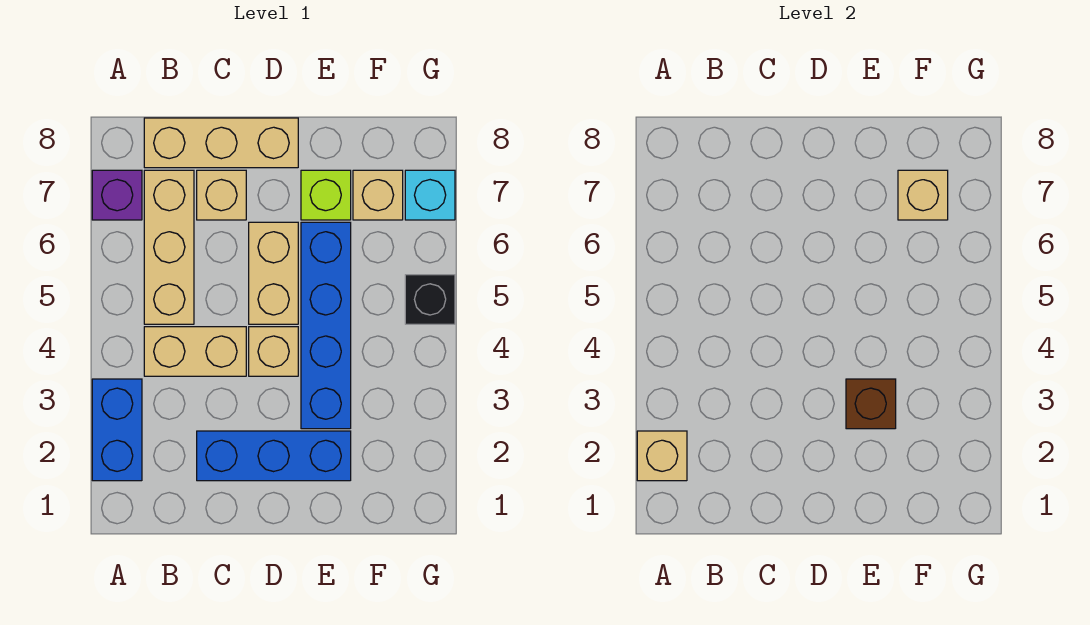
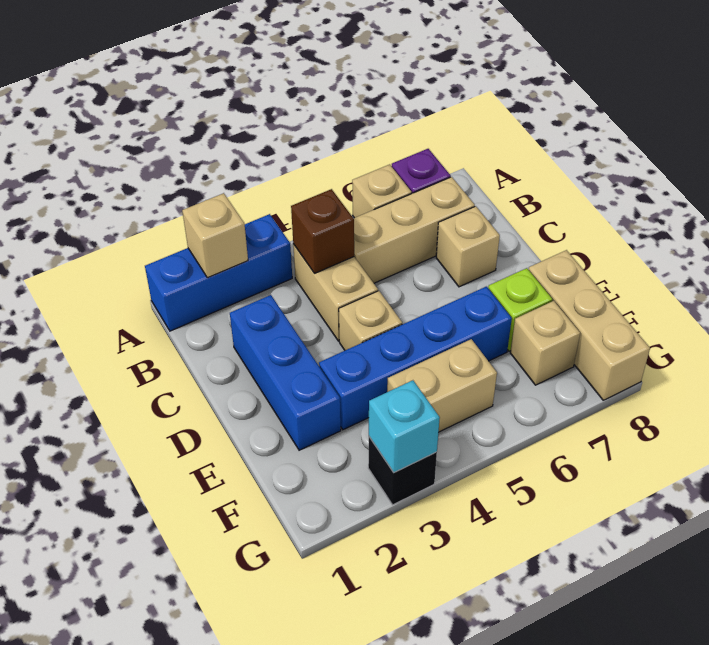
blue 1x2 brick [92,379,142,481] -> blue 1x3 brick [145,214,292,331]
tan 1x3 brick [144,118,298,168] -> tan 1x3 brick moved to [529,250,650,400]
tan 1x2 brick [249,222,298,324] -> tan 1x2 brick moved to [387,339,497,432]
brown 1x1 brick [846,379,896,429] -> brown 1x1 brick moved to [291,189,354,273]
tan 1x1 brick [898,170,948,220] -> tan 1x1 brick moved to [352,164,412,218]
black 1x1 brick [405,275,455,324] -> black 1x1 brick moved to [368,437,437,505]
cyan 1x1 brick [405,170,455,220] -> cyan 1x1 brick moved to [369,380,440,473]

